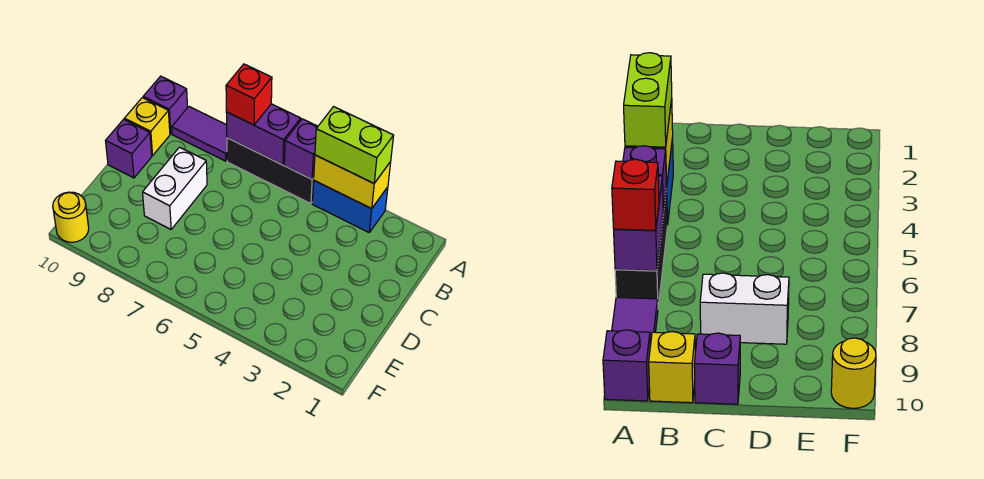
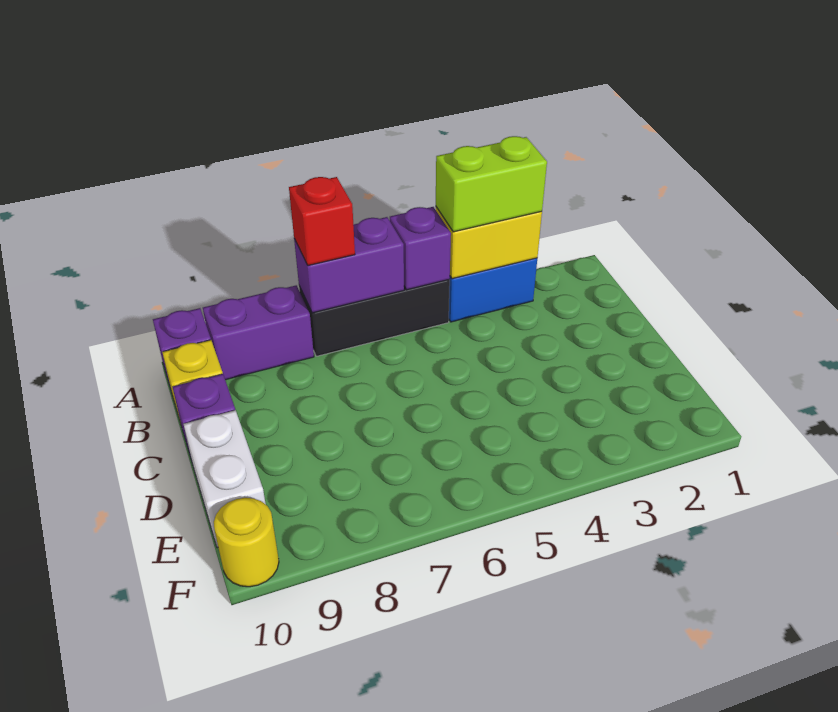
purple 1x2 tile [172,107,227,161] -> purple 1x2 brick [203,285,314,380]
white 1x2 brick [143,147,207,229] -> white 1x2 brick moved to [183,410,266,548]

